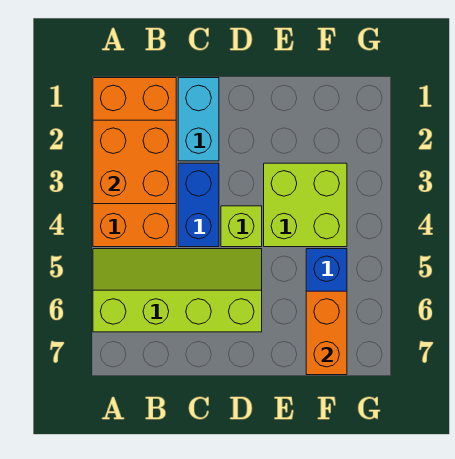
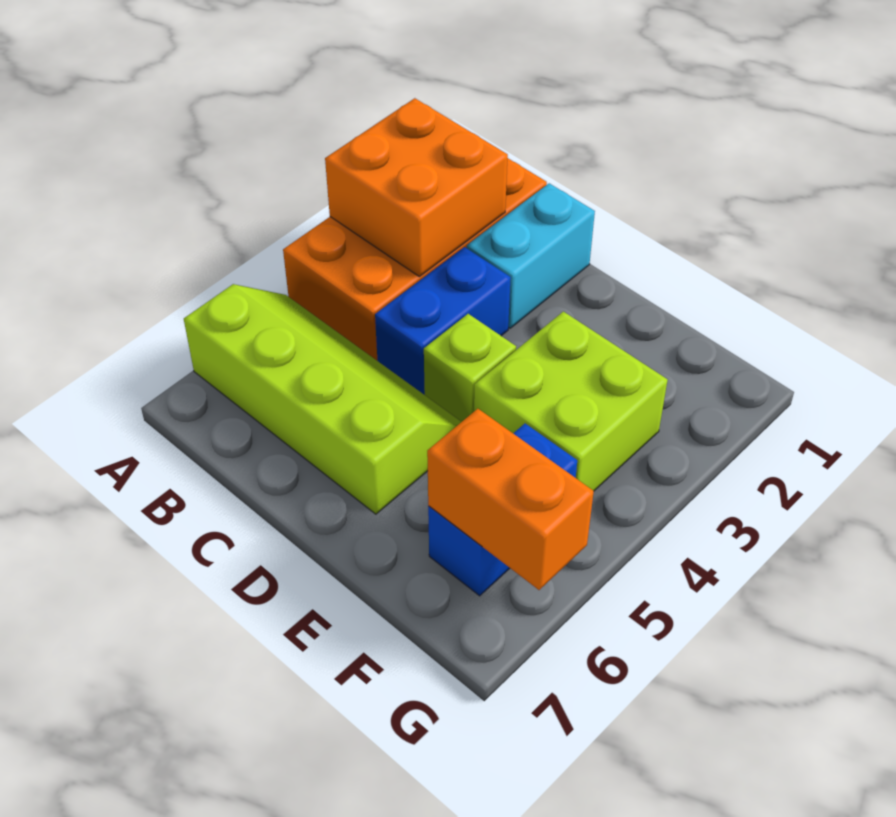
orange 1x2 brick [306,291,347,375] -> orange 1x2 brick turned to [427,409,594,590]

